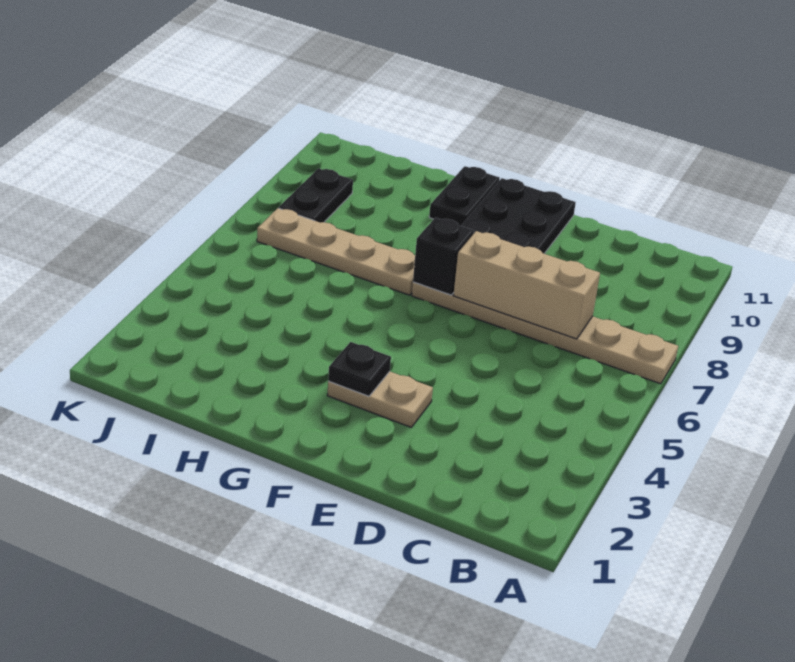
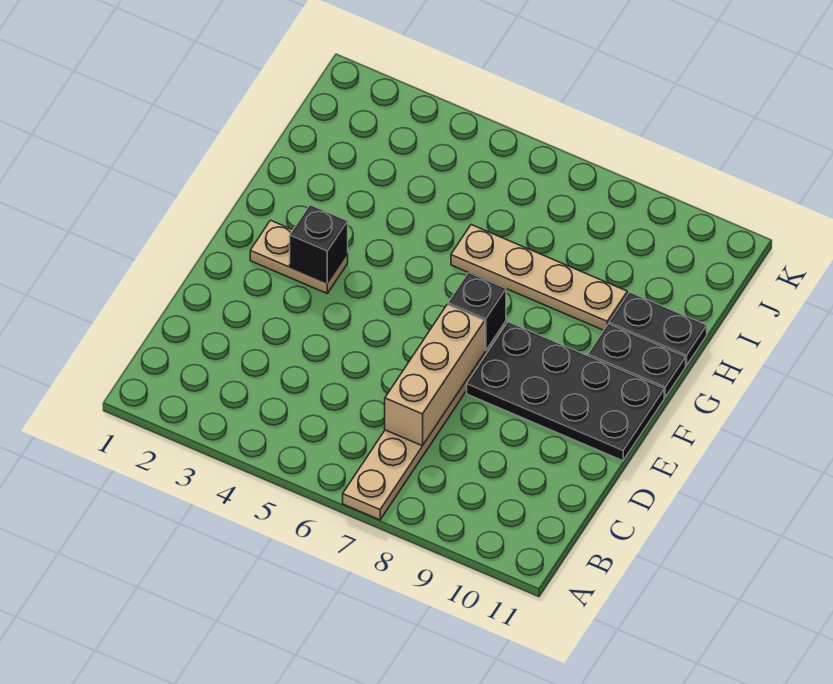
tan 1x2 plate [327,371,433,427] -> tan 1x2 plate turned to [250,220,348,293]
black 1x1 plate [328,342,391,396] -> black 1x1 brick [290,205,348,283]
tan 1x4 plate [257,208,415,295] -> tan 1x4 plate turned to [451,225,627,330]
black 1x2 plate [279,168,353,223] -> black 1x2 plate moved to [609,292,707,366]

